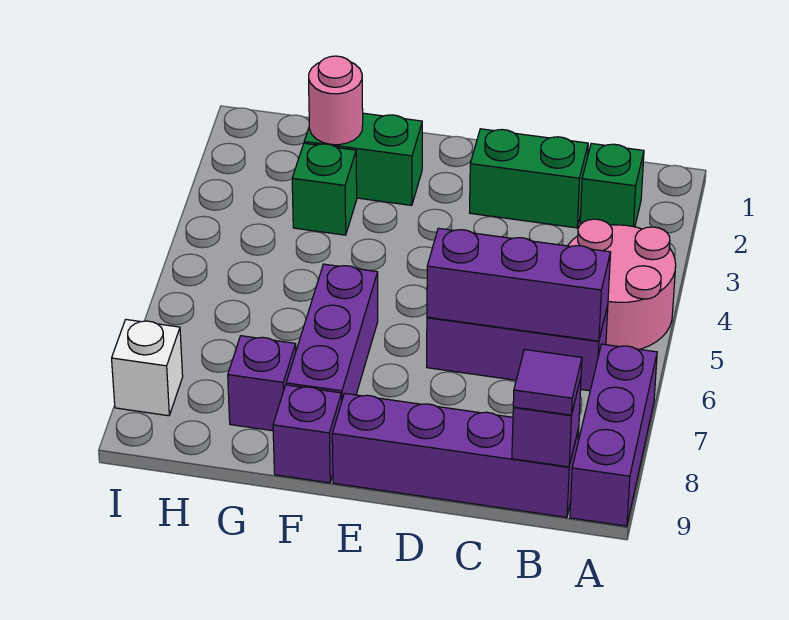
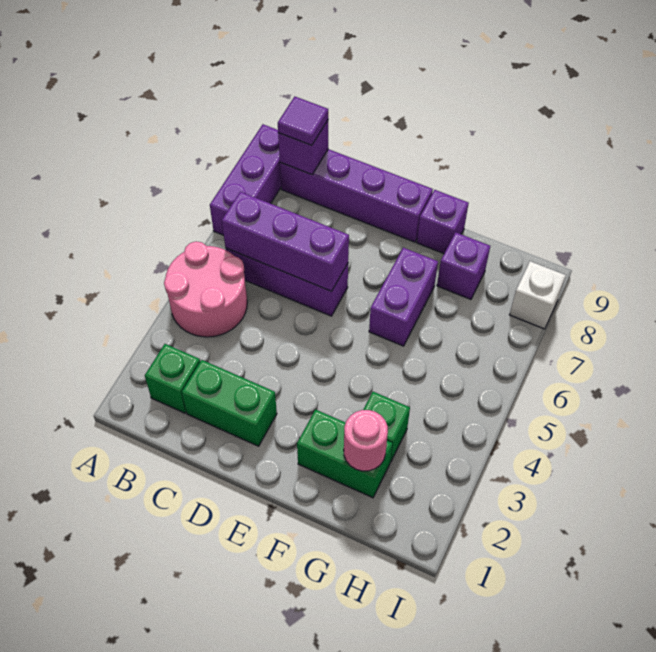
purple 1x3 brick [286,264,378,399] -> purple 1x2 brick [369,248,438,346]

